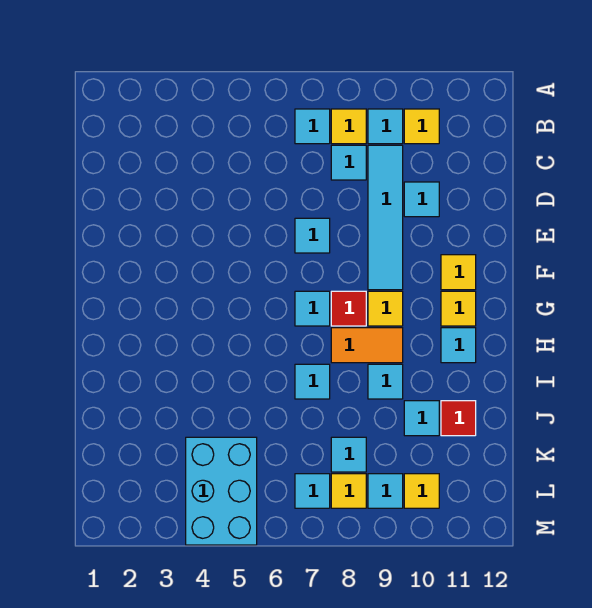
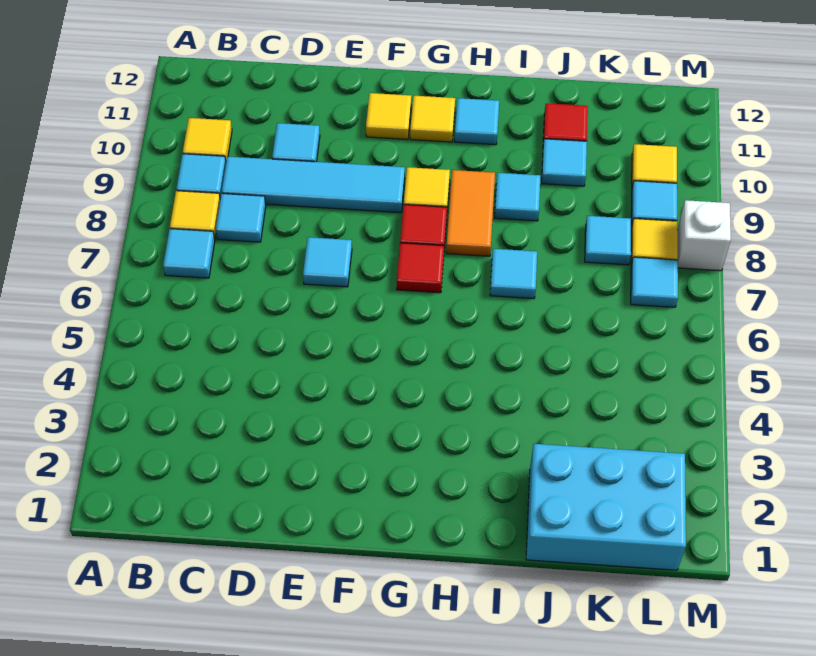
cyan 1x1 tile [295,291,330,326] -> red 1x1 tile [397,243,444,293]
cyan 2x3 brick [186,437,257,545] -> cyan 2x3 brick moved to [526,444,686,570]
none -> white 1x1 brick [677,200,731,271]

